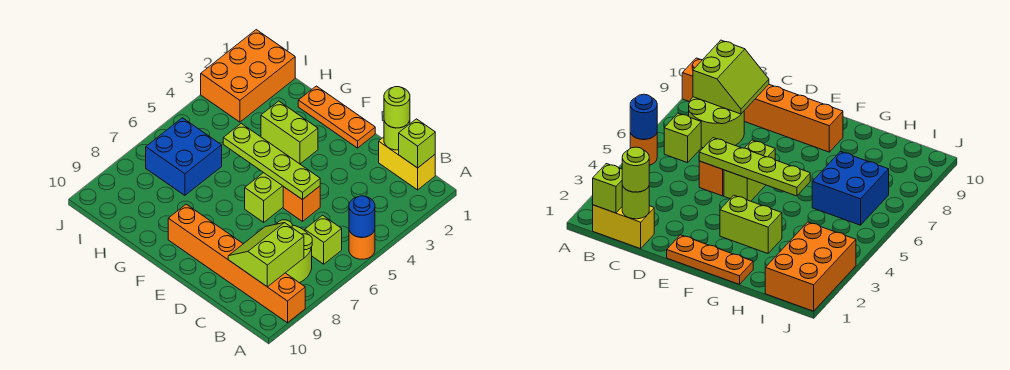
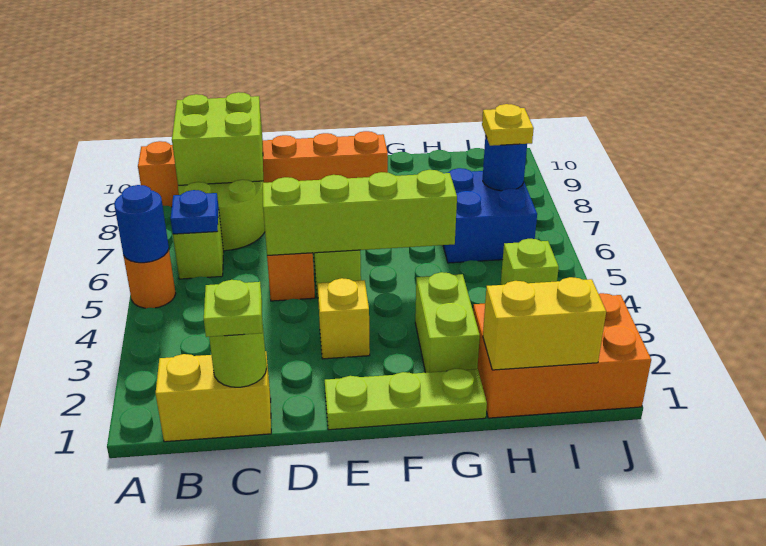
lime 1x1 brick [399,119,435,168] -> lime 1x1 brick moved to [501,239,559,285]
none -> blue 1x1 plate [171,190,219,234]
lime 2x2 slope [228,223,304,287] -> lime 2x2 brick [172,92,263,185]
lime 1x1 round brick [384,87,410,128] -> lime 1x1 plate [204,280,262,337]
lime 1x4 plate [223,123,320,200] -> lime 1x4 brick [263,170,457,255]
orange 1x3 plate [298,86,375,148] -> lime 1x3 plate [325,369,487,430]
none -> yellow 1x1 brick [318,278,370,359]
lime 1x2 brick [261,101,318,164] -> lime 1x2 brick turned to [415,272,480,373]
none -> yellow 1x2 brick [483,277,606,370]
orange 2x3 brick [201,30,295,122] -> orange 2x3 brick turned to [473,293,651,418]
none -> blue 1x1 round brick [483,135,527,191]
none -> yellow 1x1 plate [482,104,534,146]

